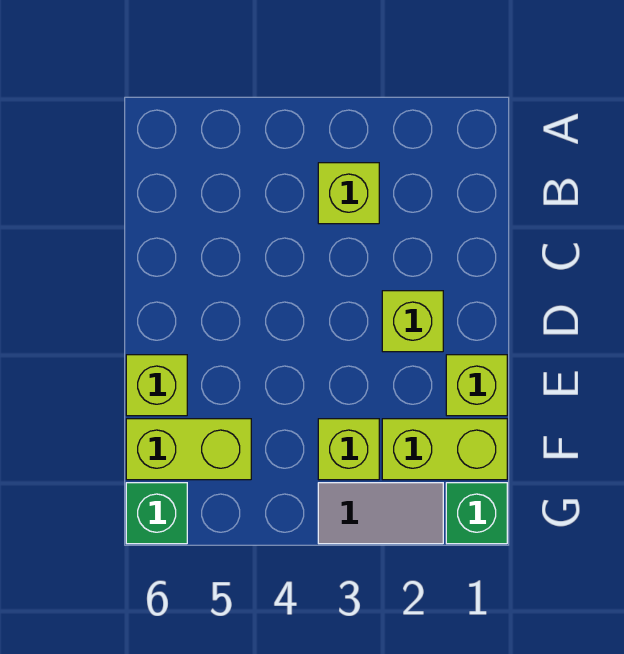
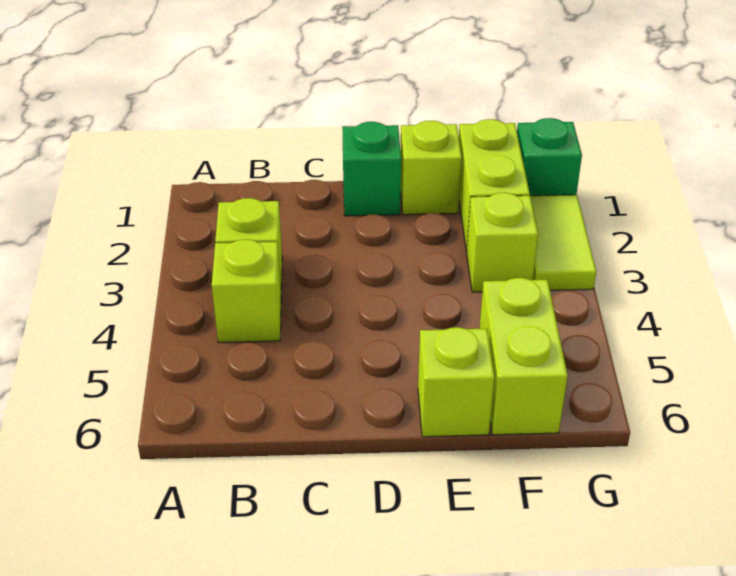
lime 1x1 brick [382,291,443,352] -> lime 1x1 brick moved to [212,239,281,343]
grey 1x2 tile [318,483,443,544] -> lime 1x2 tile [530,195,596,290]
green 1x1 brick [126,483,187,544] -> green 1x1 brick moved to [342,122,401,216]

